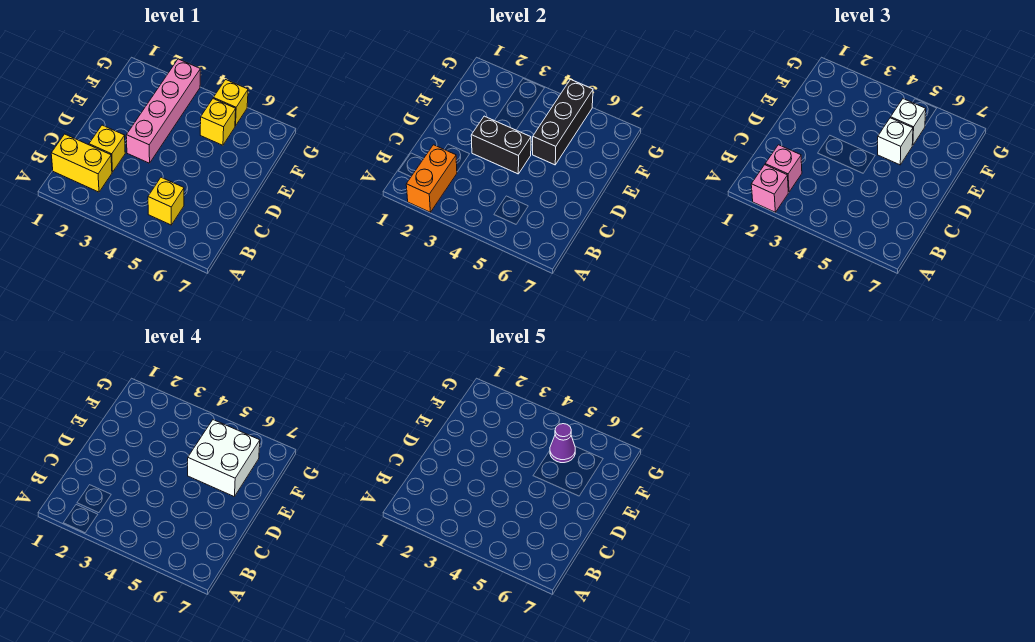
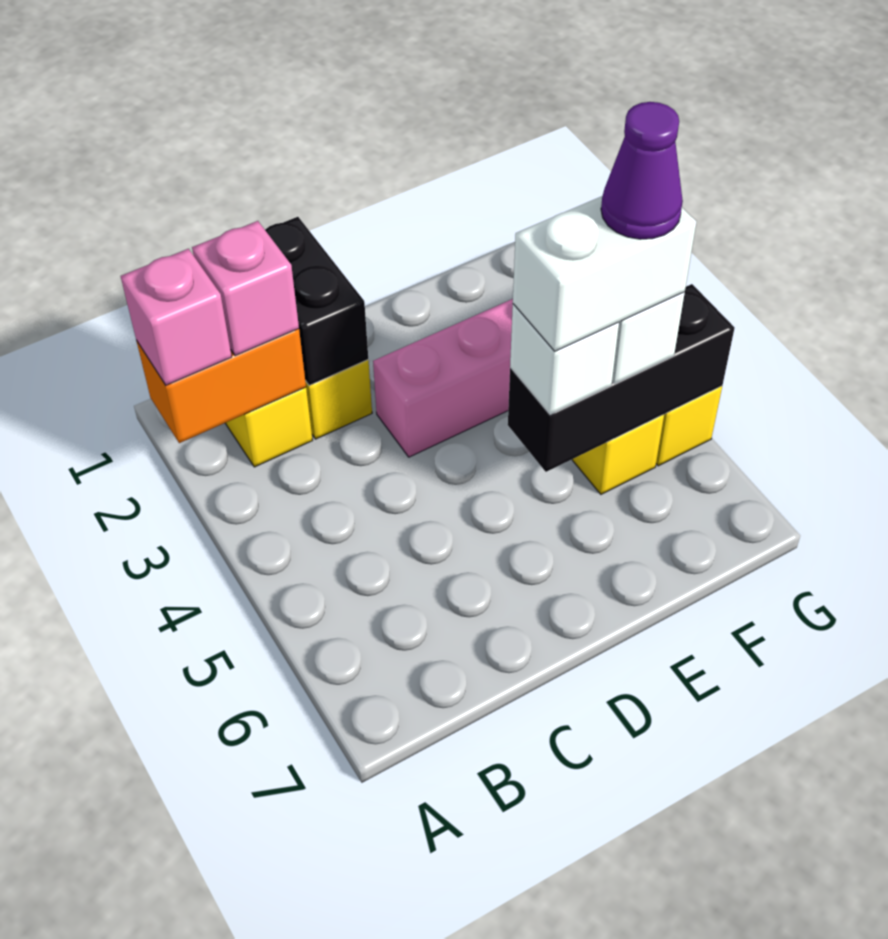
yellow 1x1 brick [148,177,184,225] -> none
black 1x2 brick [471,116,531,174] -> black 1x2 brick moved to [265,217,368,386]
white 2x2 brick [188,420,260,496] -> white 1x2 brick [513,196,696,351]

